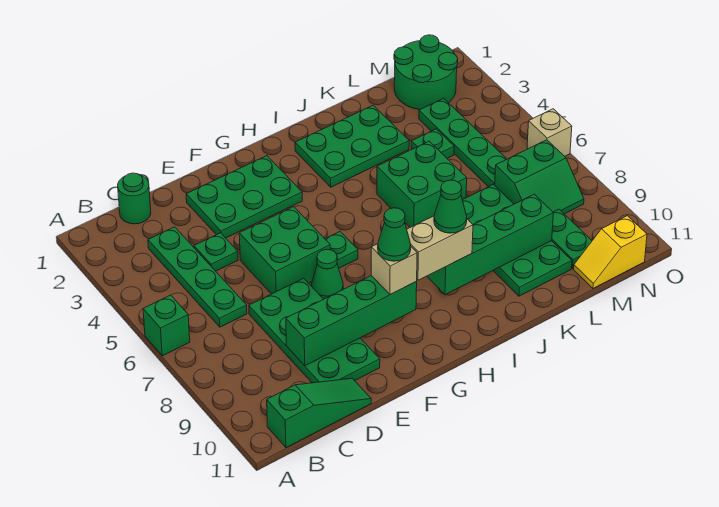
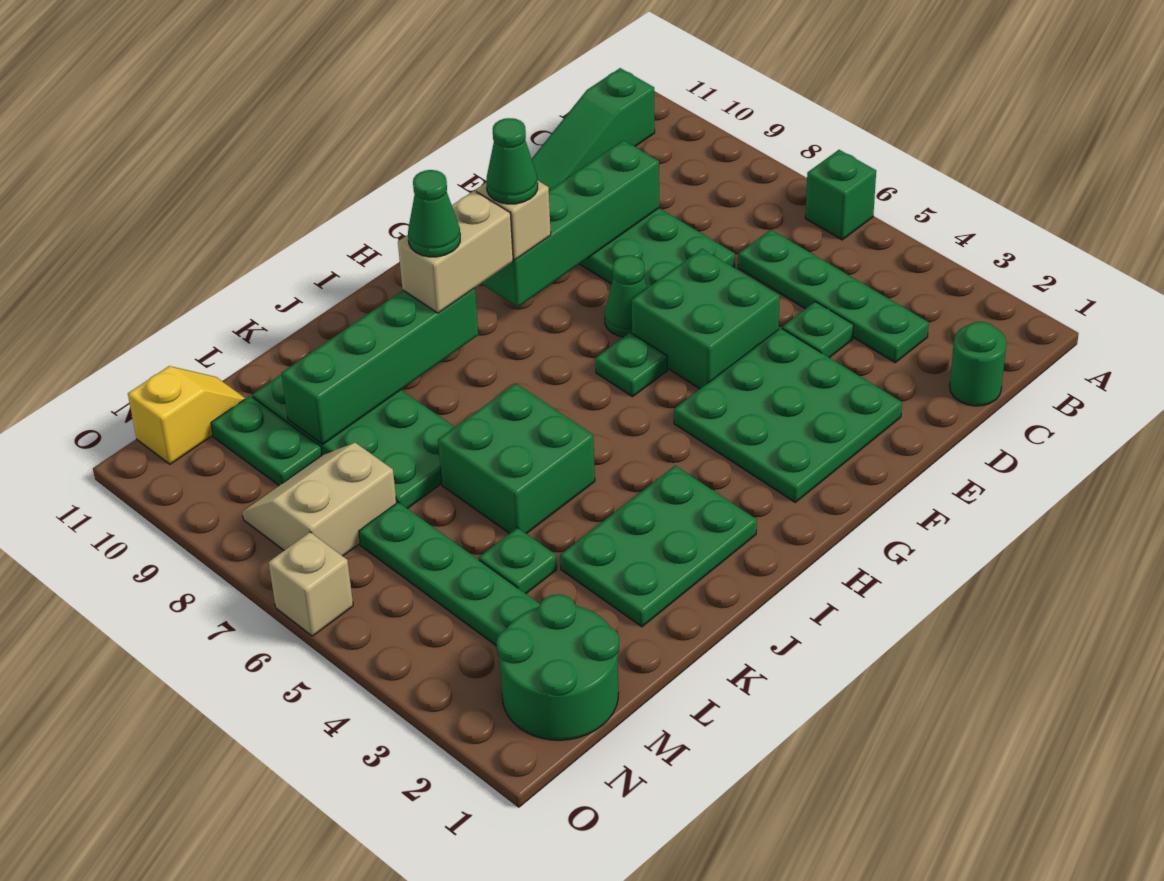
green 2x3 plate [186,156,302,238] -> green 3x3 plate [674,328,902,502]
green 2x2 slope [495,140,584,214] -> tan 2x2 slope [242,443,397,556]

